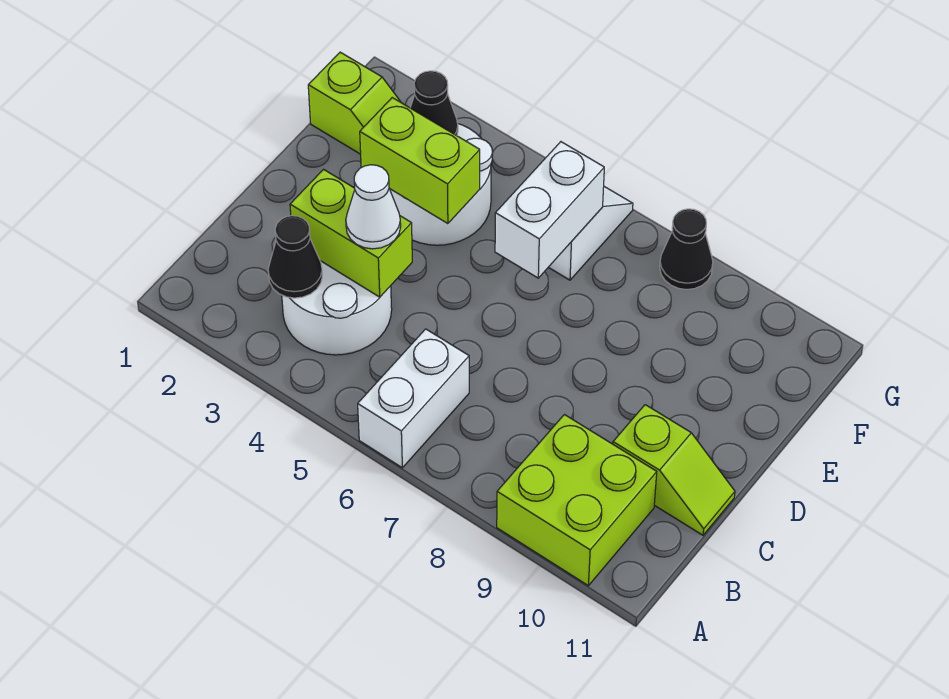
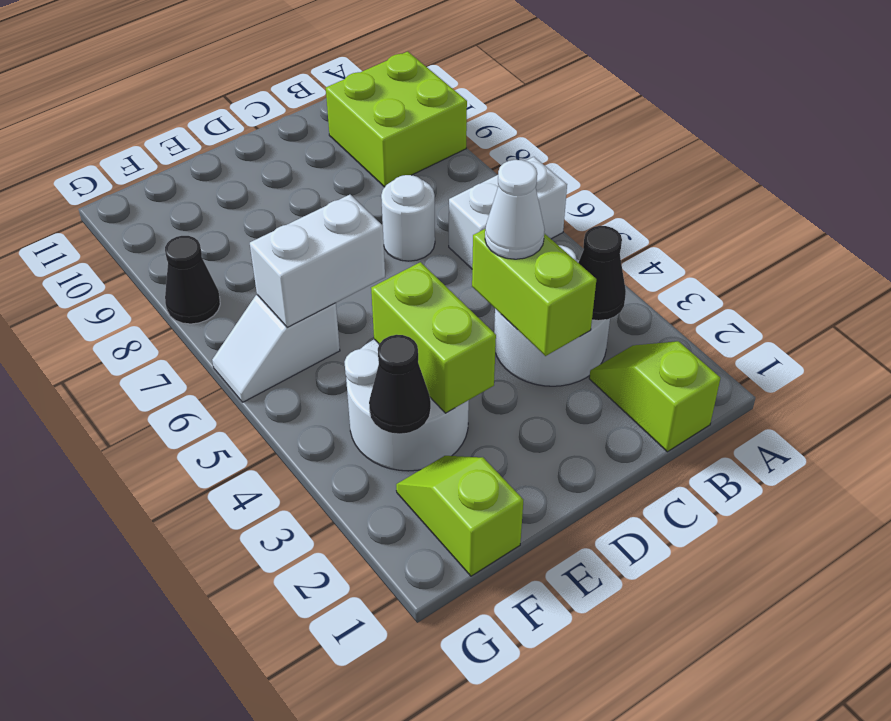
none -> white 1x1 round brick [381,175,435,261]
lime 1x2 slope [613,405,735,535] -> lime 1x2 slope moved to [589,341,720,452]

